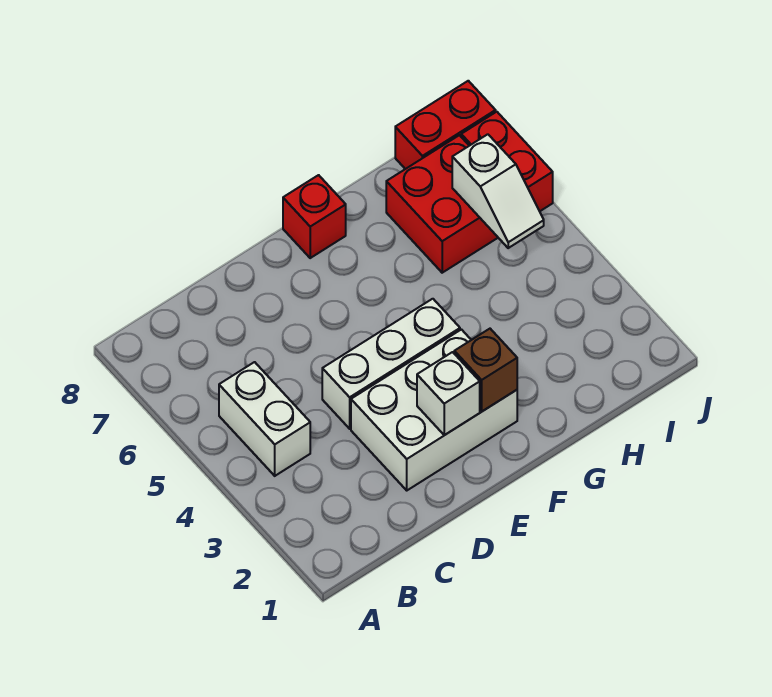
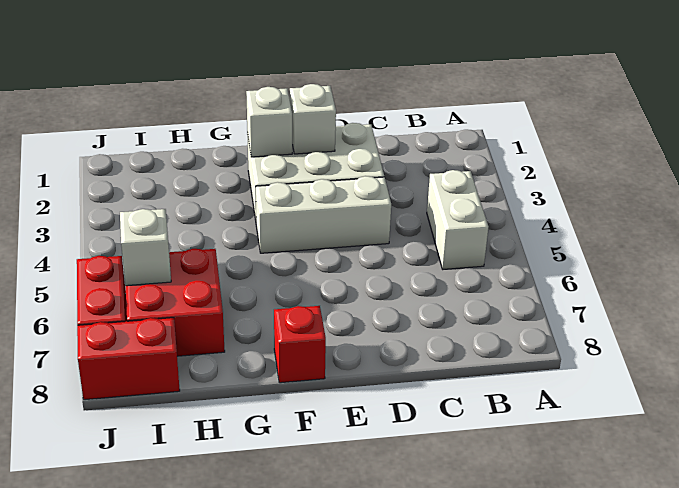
brown 1x1 brick [454,329,517,411] -> white 1x1 brick [246,87,292,157]

